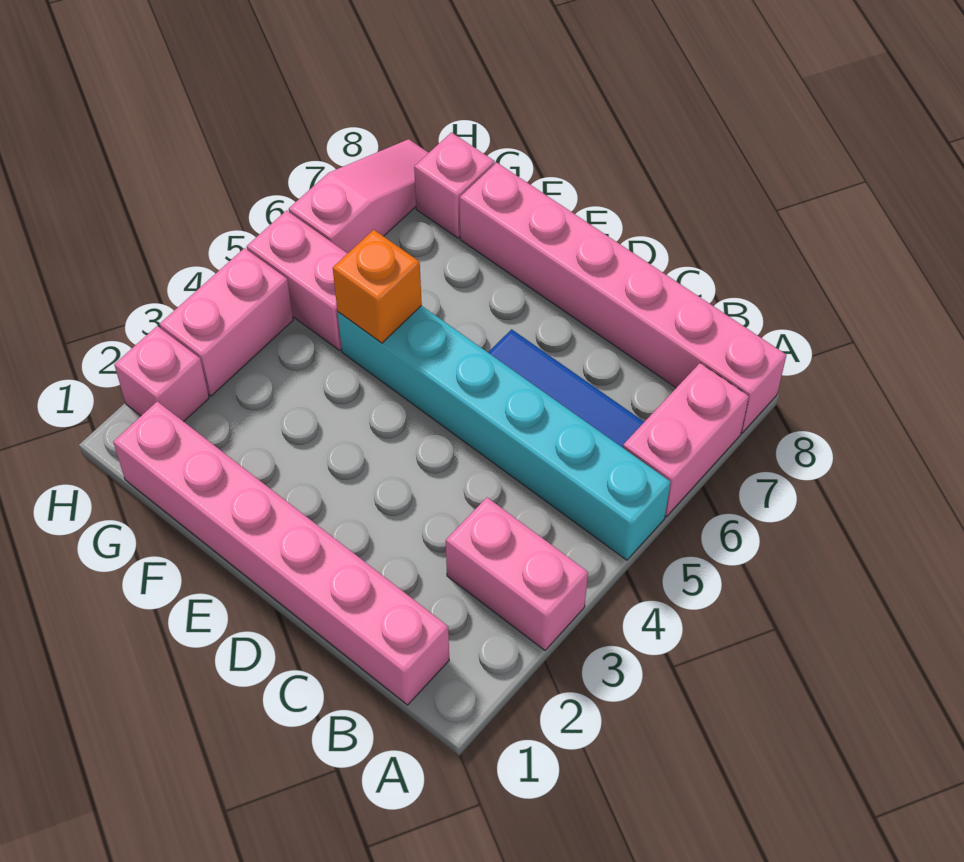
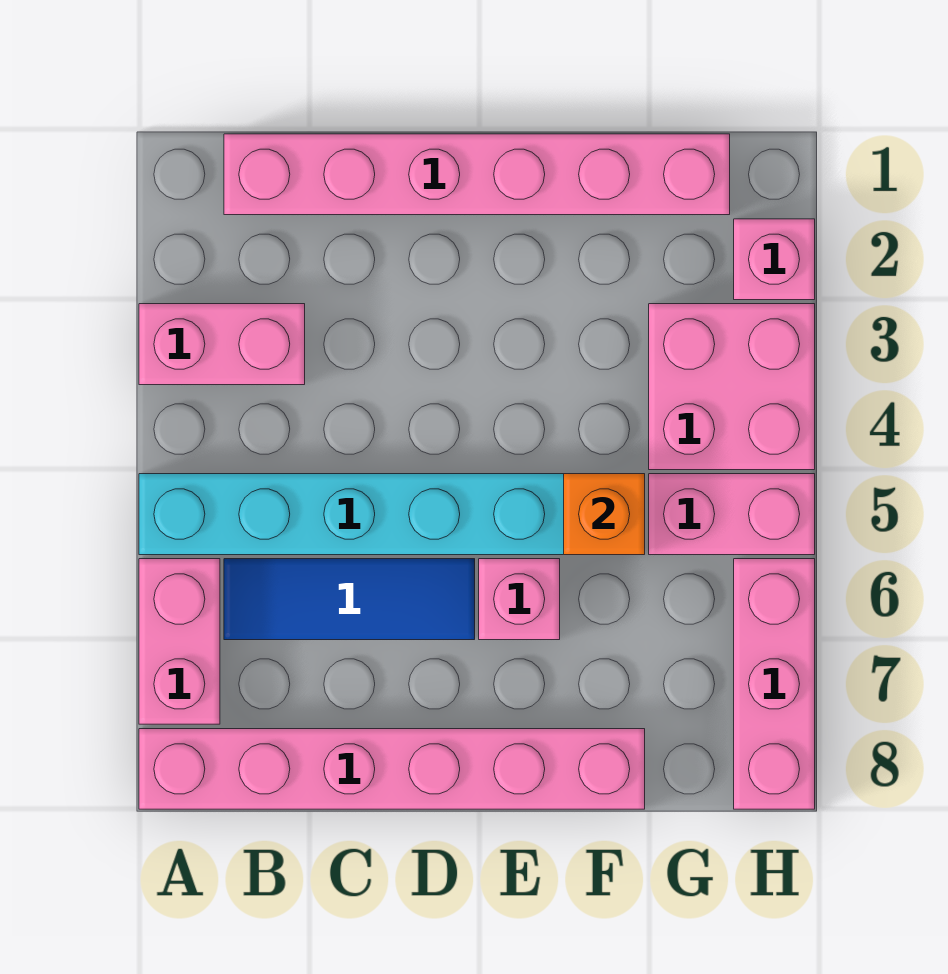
pink 1x1 brick [414,132,495,238] -> pink 1x1 brick moved to [479,559,560,640]
pink 1x2 brick [160,248,293,396] -> pink 2x2 brick [649,304,815,470]
pink 1x3 slope [289,139,429,253] -> pink 1x3 brick [734,559,815,809]

